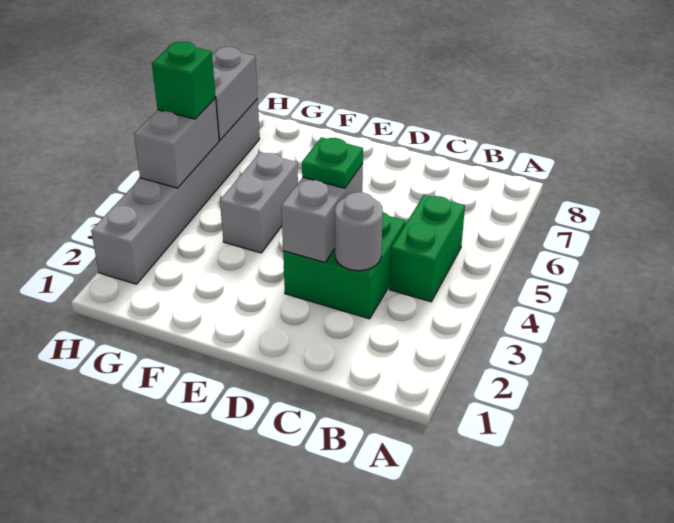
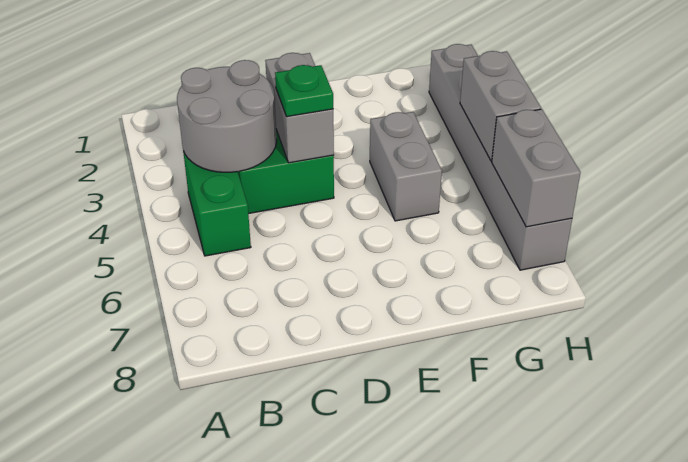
grey 1x1 round brick [335,192,383,271] -> grey 2x2 round brick [177,60,277,172]
green 1x1 brick [152,42,216,119] -> none

